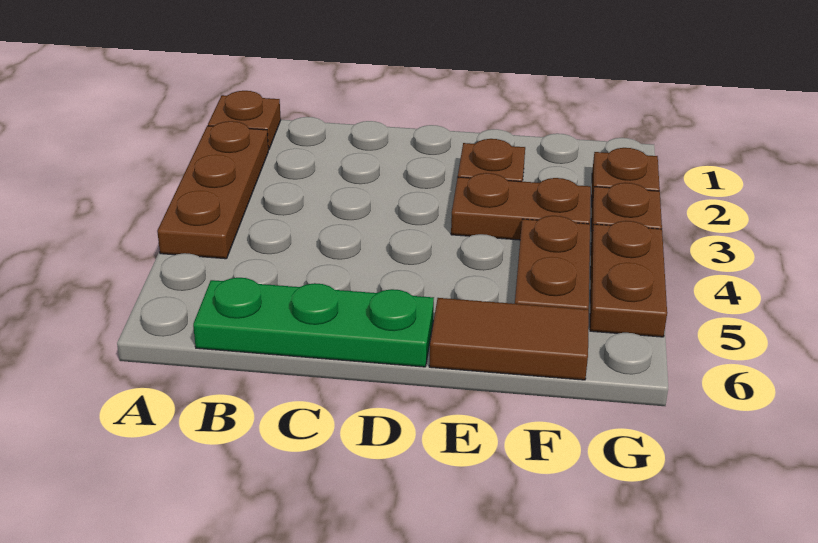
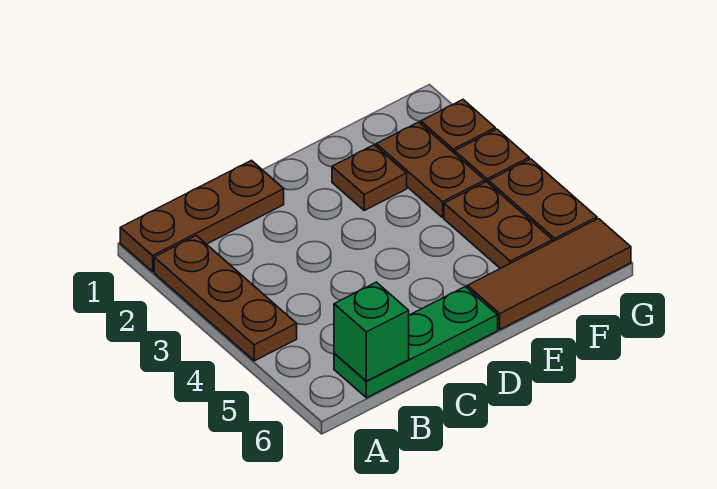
brown 1x1 plate [208,91,281,150] -> brown 1x3 plate [120,160,284,271]
none -> green 1x1 brick [334,282,409,381]
brown 1x2 plate [451,173,591,240] -> brown 1x2 plate turned to [376,122,485,217]
brown 1x2 tile [429,298,589,380] -> brown 1x3 tile [467,219,631,329]

